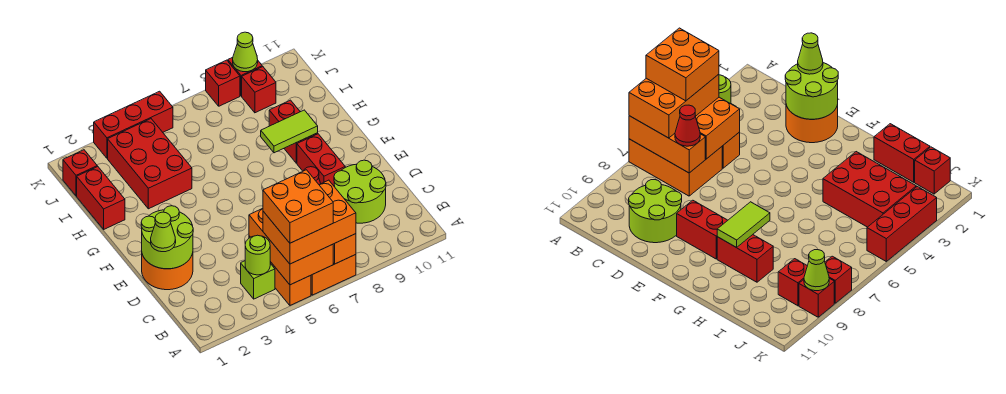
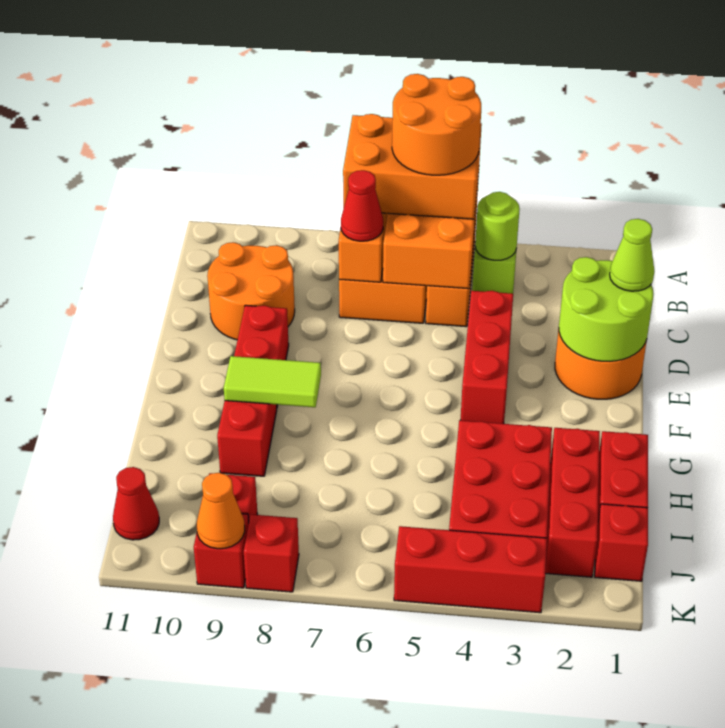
orange 2x2 brick [263,170,333,243] -> orange 2x2 round brick [392,74,481,175]
lime 2x2 round brick [334,160,386,223] -> orange 2x2 round brick [207,242,295,340]
none -> red 1x3 brick [461,291,513,424]
none -> red 1x3 brick [545,428,600,577]
none -> red 1x1 cone [113,467,159,540]
lime 1x1 cone [233,32,258,72] -> orange 1x1 cone [197,473,245,549]

